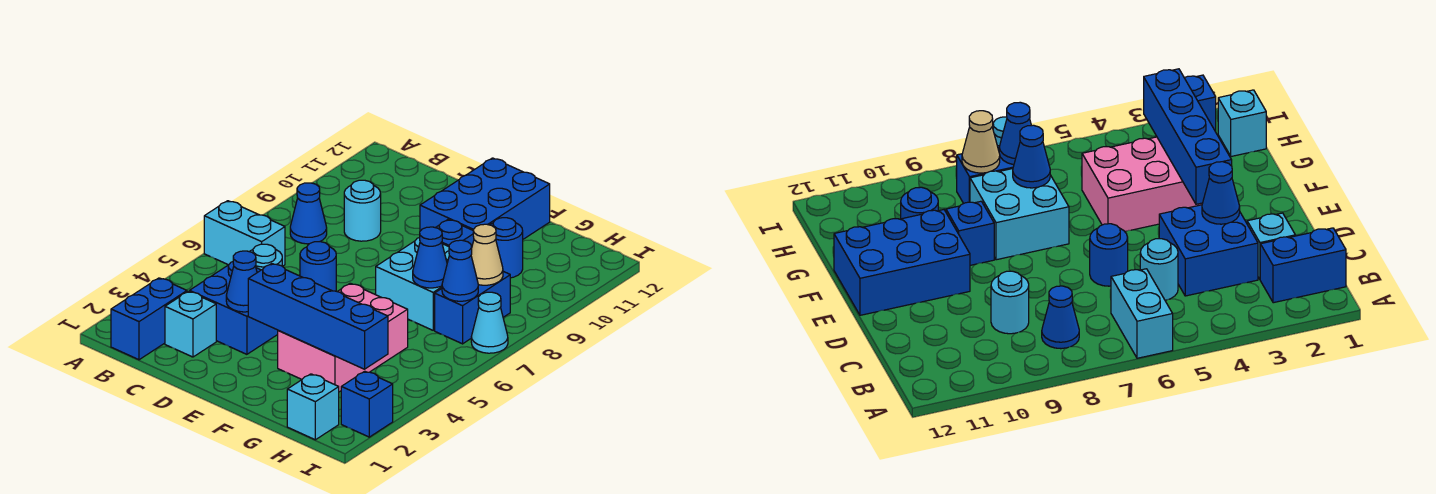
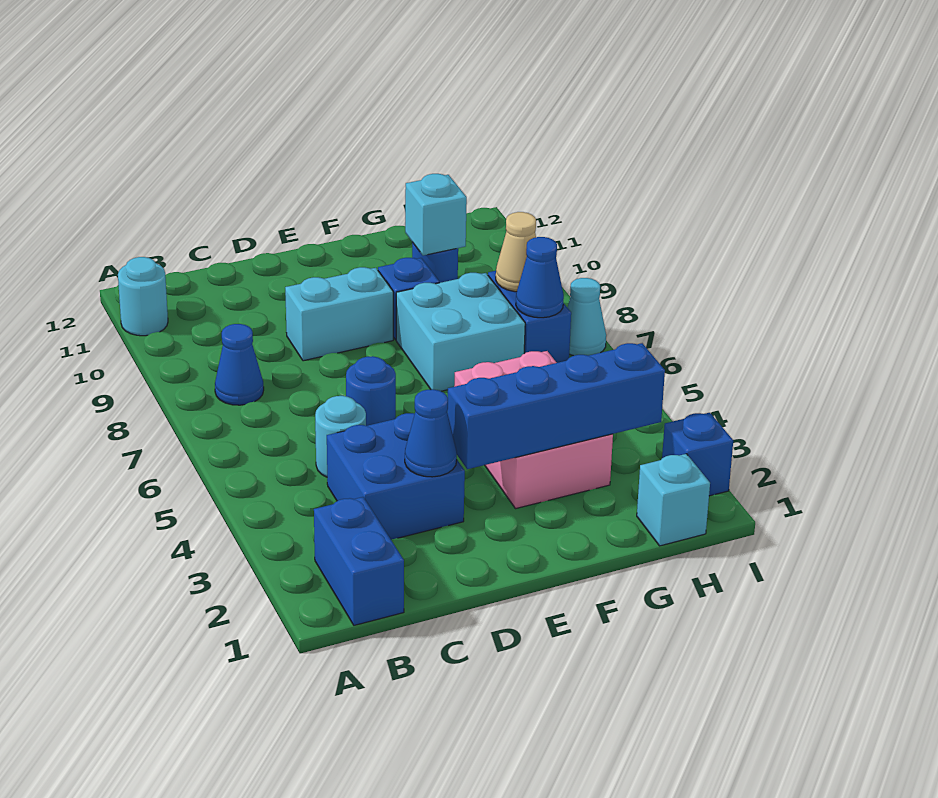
cyan 1x2 brick [204,201,285,266] -> cyan 1x2 brick moved to [285,267,393,361]
cyan 1x1 brick [165,291,216,357] -> cyan 1x1 brick moved to [405,174,467,256]
cyan 1x1 round brick [344,180,381,241] -> cyan 1x1 round brick moved to [118,257,168,336]
blue 2x3 brick [420,158,550,239] -> none
blue 1x1 cone [413,227,447,288] -> none

